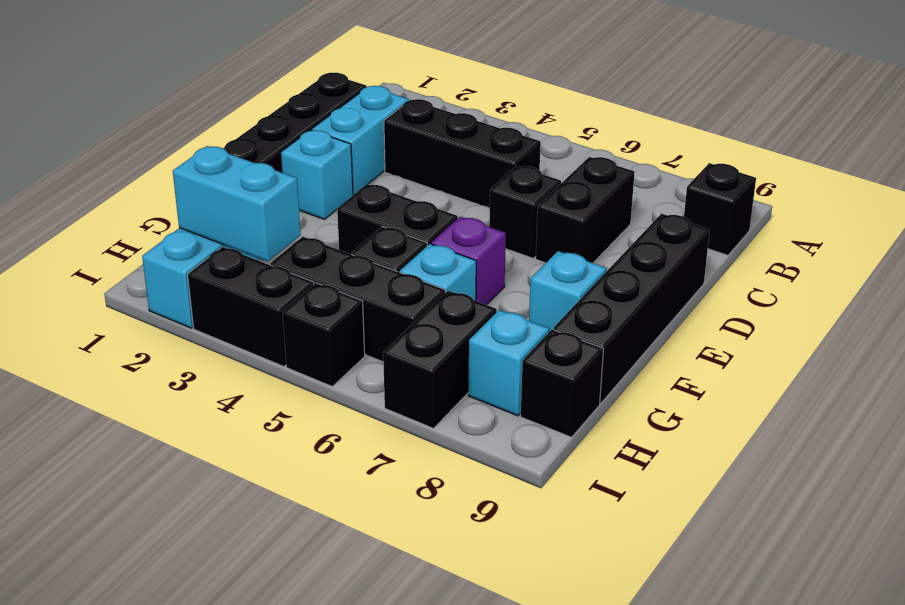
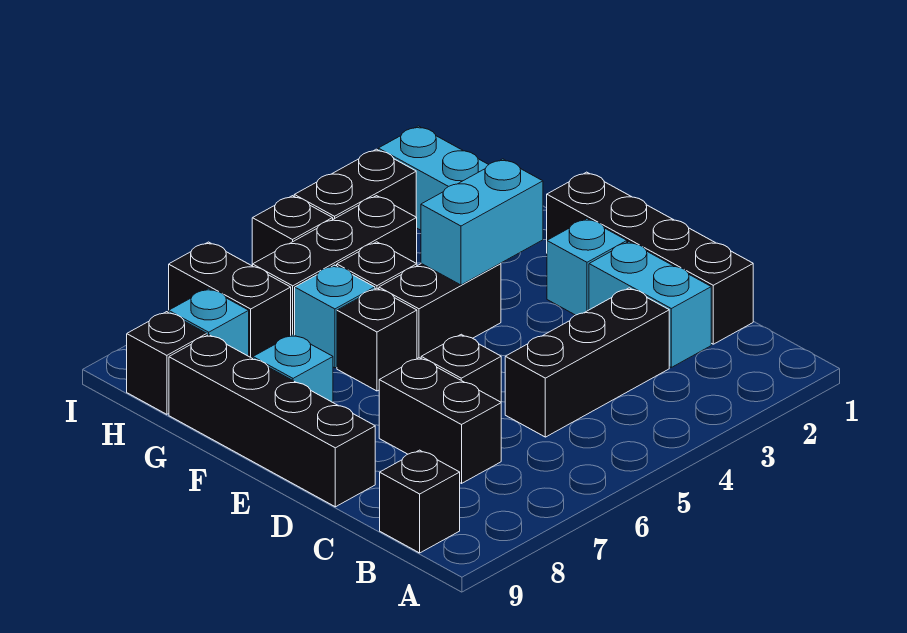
purple 1x1 brick [431,217,506,305] -> black 1x1 brick [337,288,417,391]
cyan 1x2 brick [173,146,301,262] -> cyan 1x2 brick moved to [421,159,543,285]

